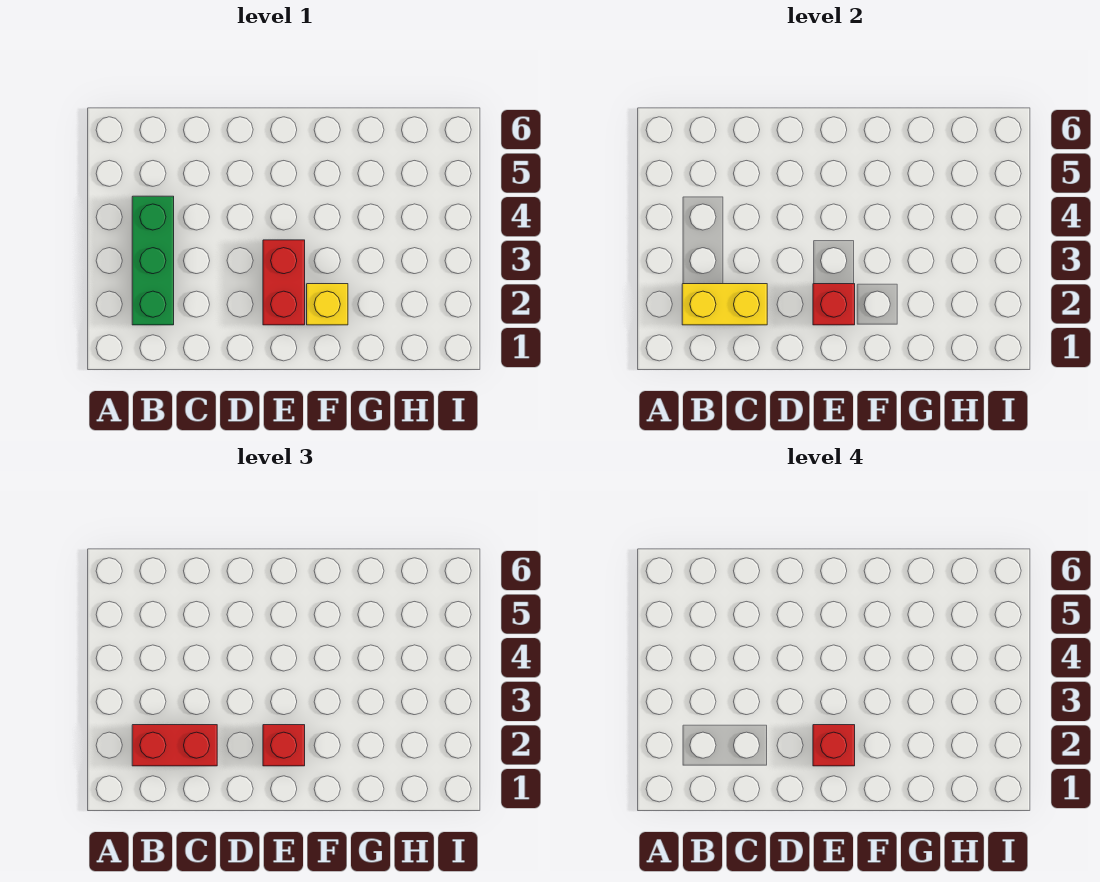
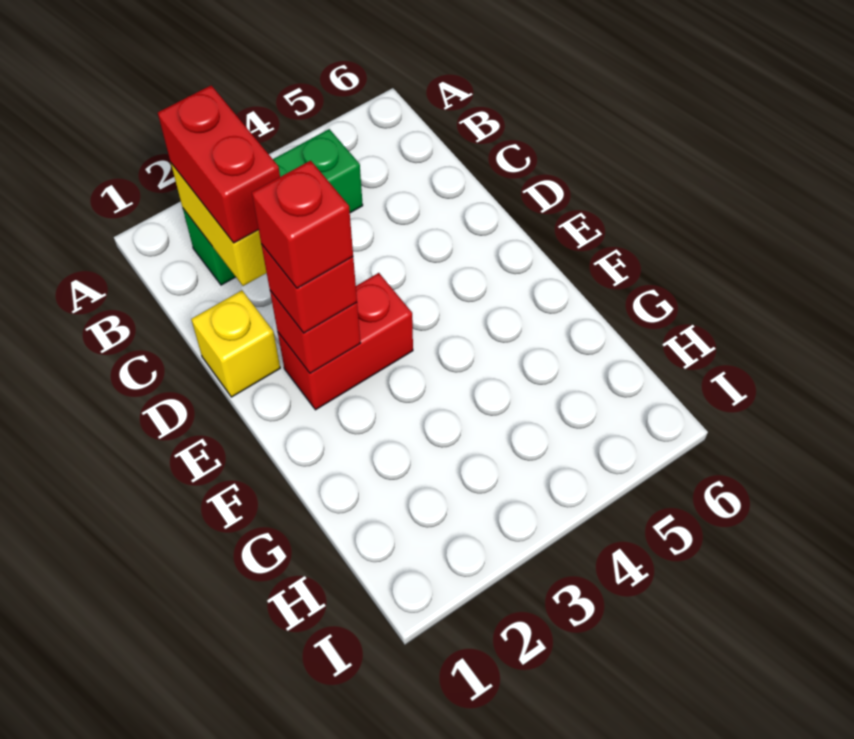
yellow 1x1 brick [307,284,348,325] -> yellow 1x1 brick moved to [191,290,280,397]

